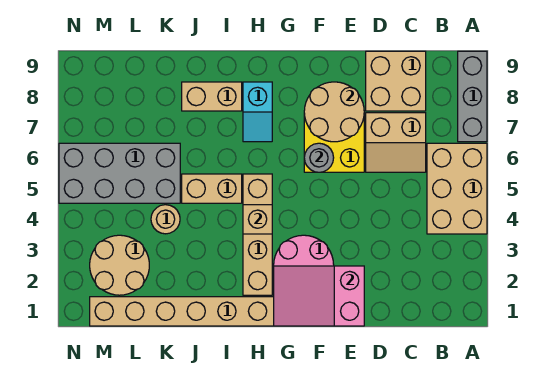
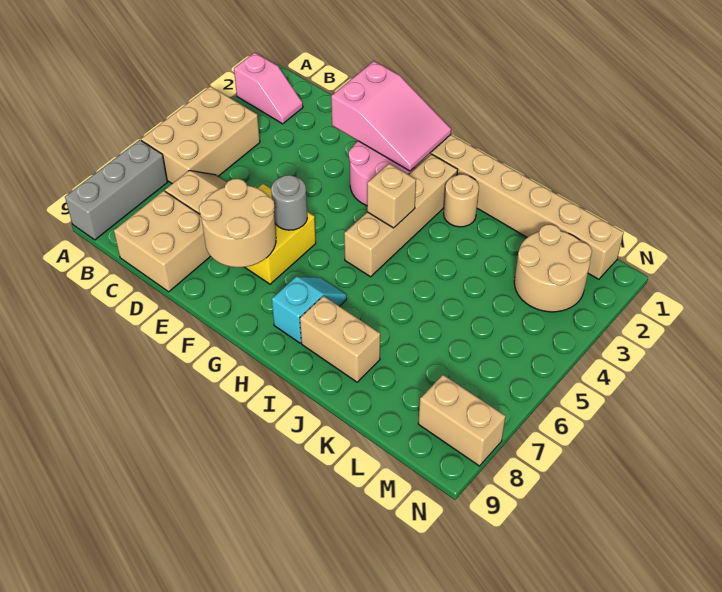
none -> pink 1x2 slope [234,52,303,124]
tan 1x2 brick [182,174,242,203] -> tan 1x2 brick moved to [418,375,506,466]
tan 1x1 round brick [151,205,180,234] -> tan 1x1 round brick moved to [444,174,479,227]
grey 2x4 brick [59,143,180,203] -> none

